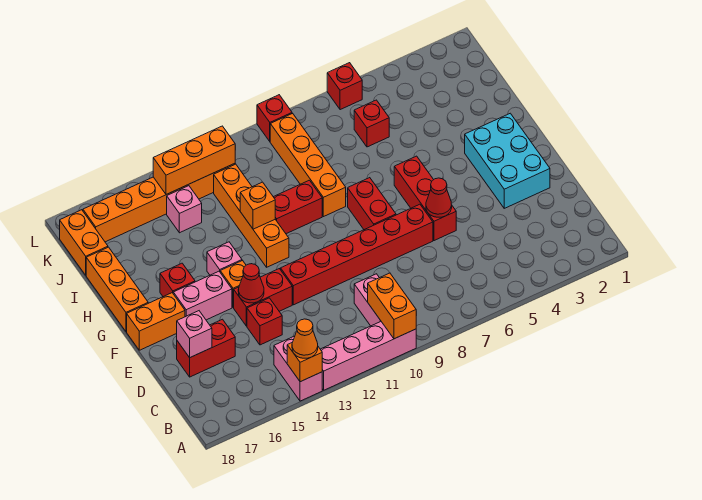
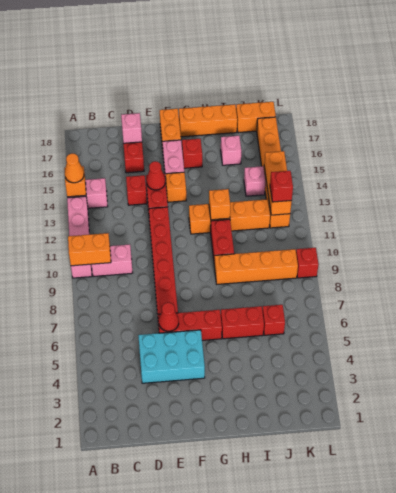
cyan 2x3 brick [465,113,550,208] -> cyan 2x3 brick moved to [138,330,205,383]
red 1x2 brick [348,178,396,230] -> red 1x2 brick moved to [221,306,264,339]
pink 1x1 brick [207,242,242,275] -> pink 1x1 brick moved to [221,136,241,165]
red 1x1 brick [327,63,362,110] -> red 1x1 brick moved to [270,171,293,202]

